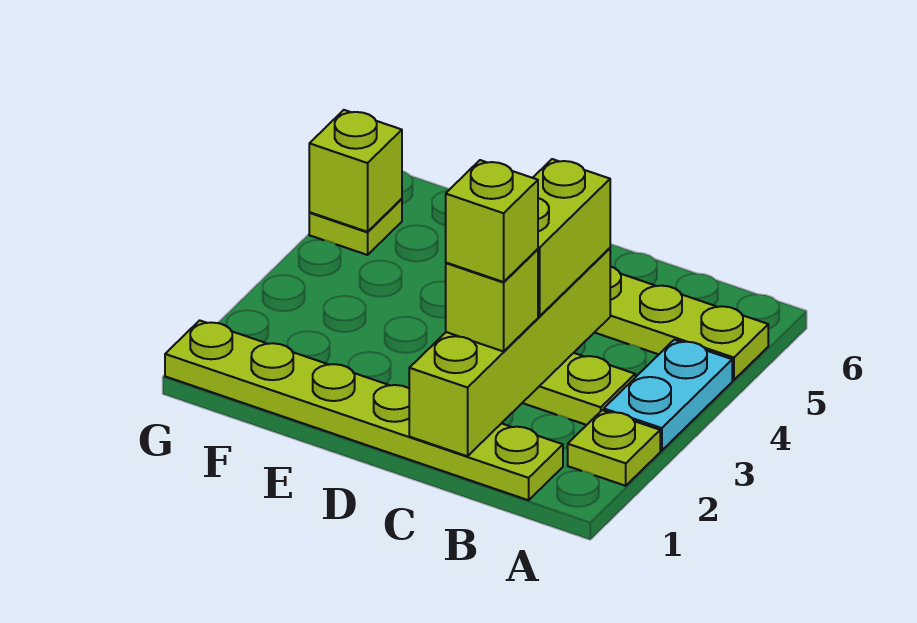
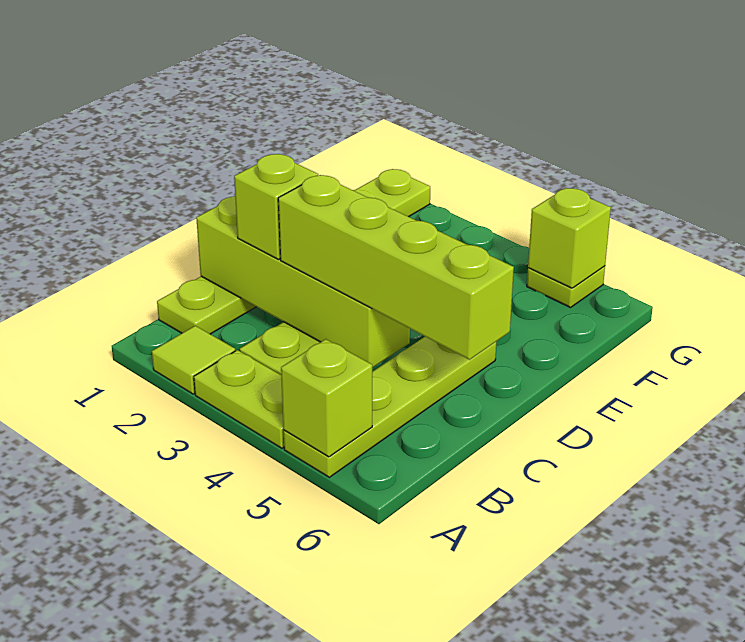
lime 1x1 plate [568,410,660,486] -> lime 1x1 tile [152,326,235,394]
cyan 1x2 plate [604,340,732,451] -> lime 1x2 plate [194,350,284,448]
lime 1x1 brick [446,160,538,282] -> lime 1x1 brick moved to [281,339,372,457]
lime 1x2 brick [533,159,610,316] -> lime 1x4 brick [278,175,514,360]

